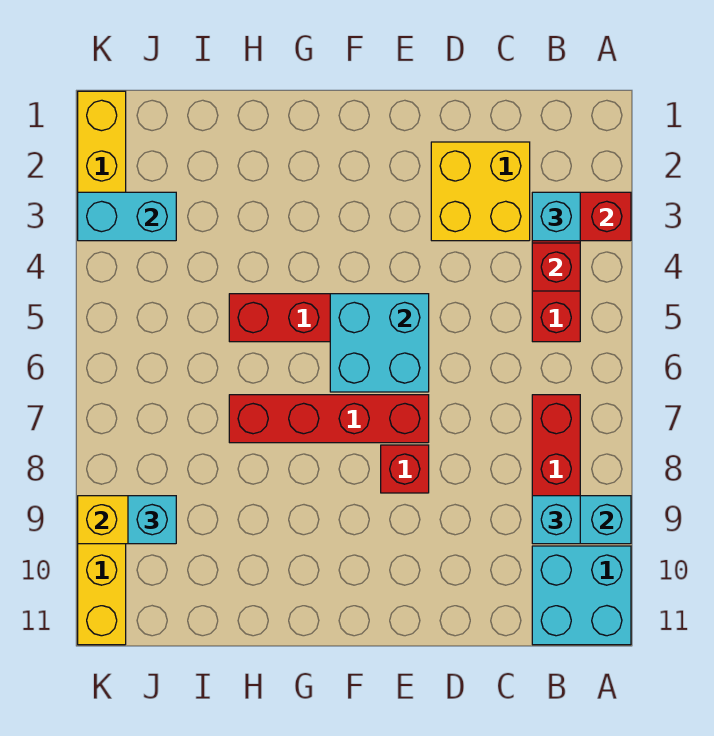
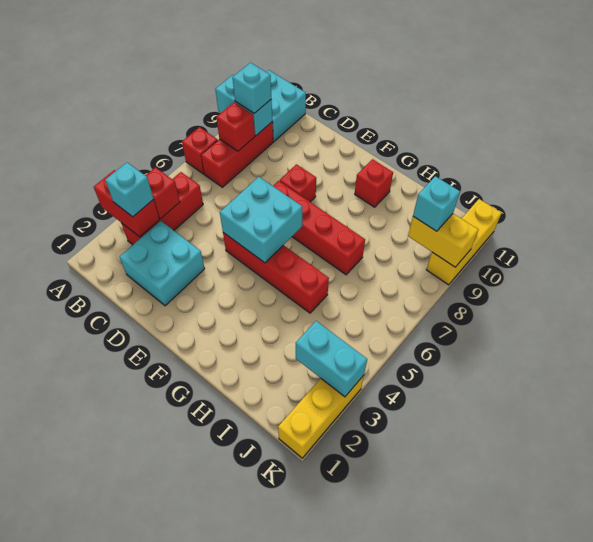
none -> red 1x1 brick [182,127,218,174]
none -> red 1x1 brick [216,102,255,151]
yellow 2x2 brick [431,142,530,241] -> cyan 2x2 brick [120,221,205,306]
none -> red 1x1 brick [355,159,393,207]

